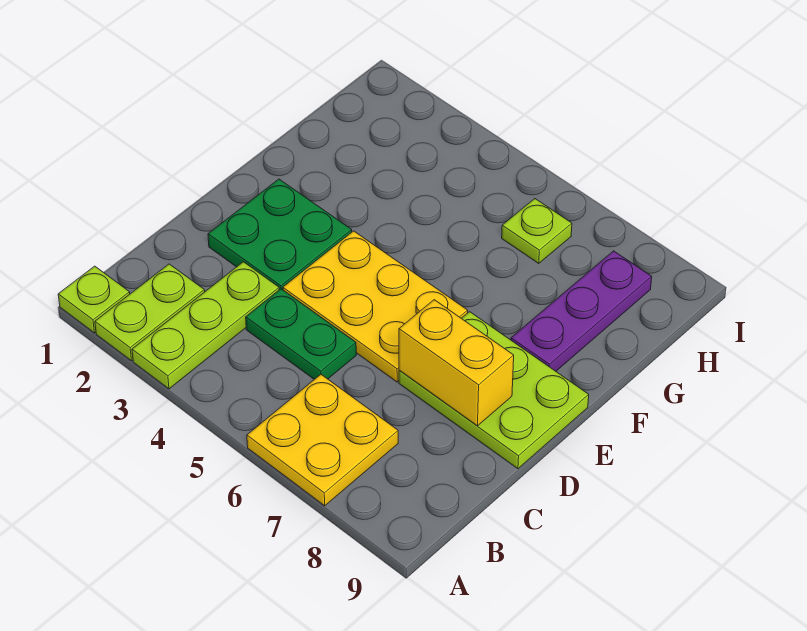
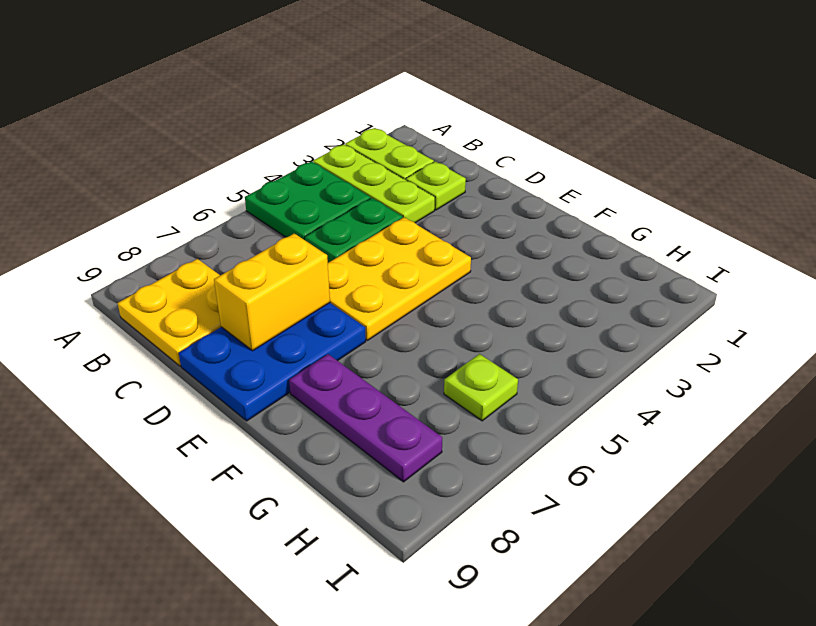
lime 1x1 plate [58,266,130,333] -> lime 1x1 plate moved to [406,161,466,210]
yellow 2x2 plate [247,374,398,506] -> yellow 2x2 plate moved to [117,259,221,366]
green 2x2 plate [208,179,352,290] -> green 2x2 plate moved to [245,162,370,240]
lime 2x3 plate [399,312,589,469] -> blue 2x3 plate [179,303,366,421]

